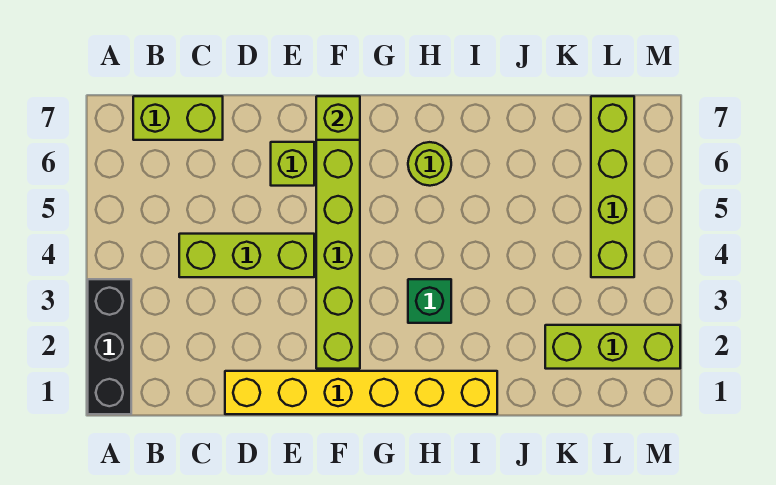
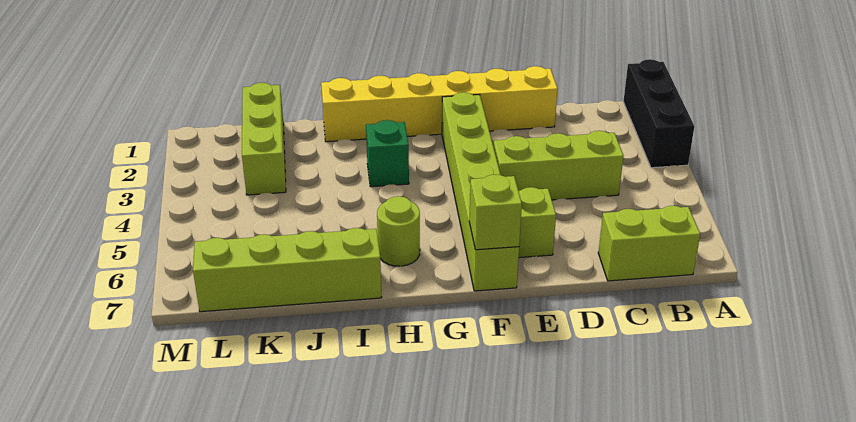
lime 1x3 brick [545,325,680,369] -> lime 1x3 brick turned to [242,83,286,195]
lime 1x4 brick [591,96,634,277] -> lime 1x4 brick turned to [193,228,382,312]

